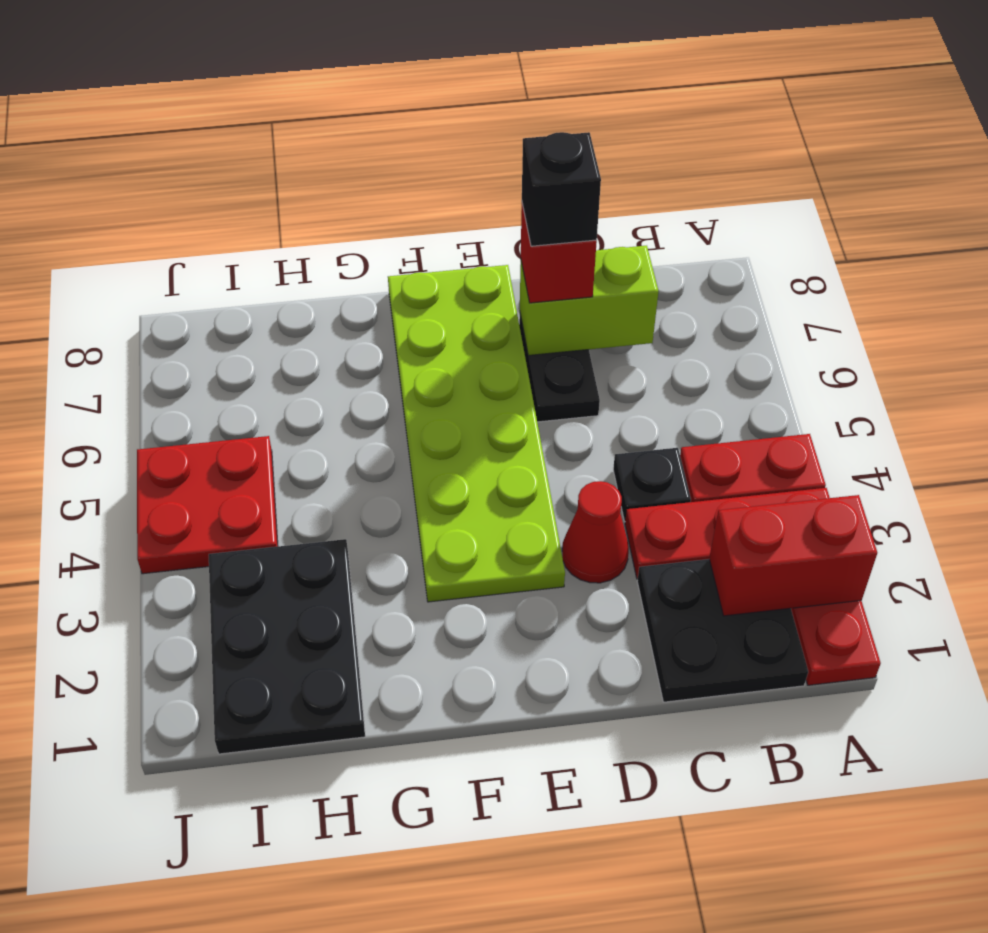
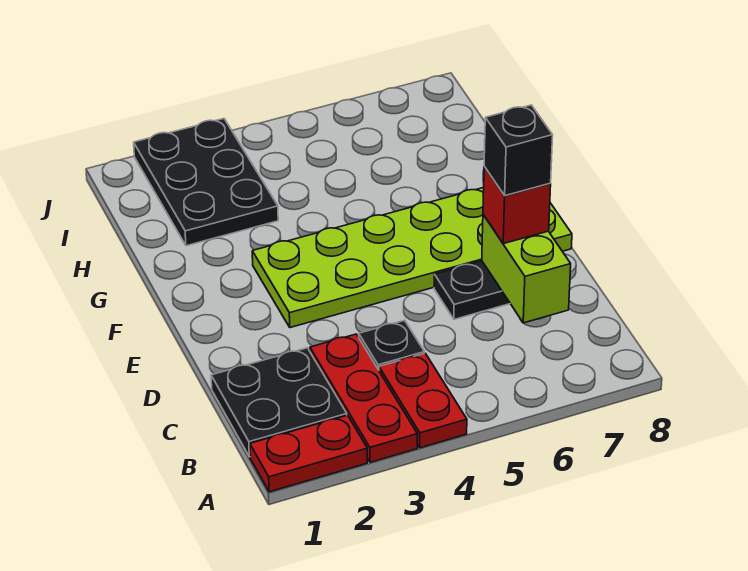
red 1x2 brick [709,495,877,616] -> none
red 1x1 cone [562,481,629,583] -> none
black 2x3 plate [209,539,365,754] -> black 2x3 plate turned to [134,119,278,246]
red 2x2 plate [137,436,278,574] -> none

